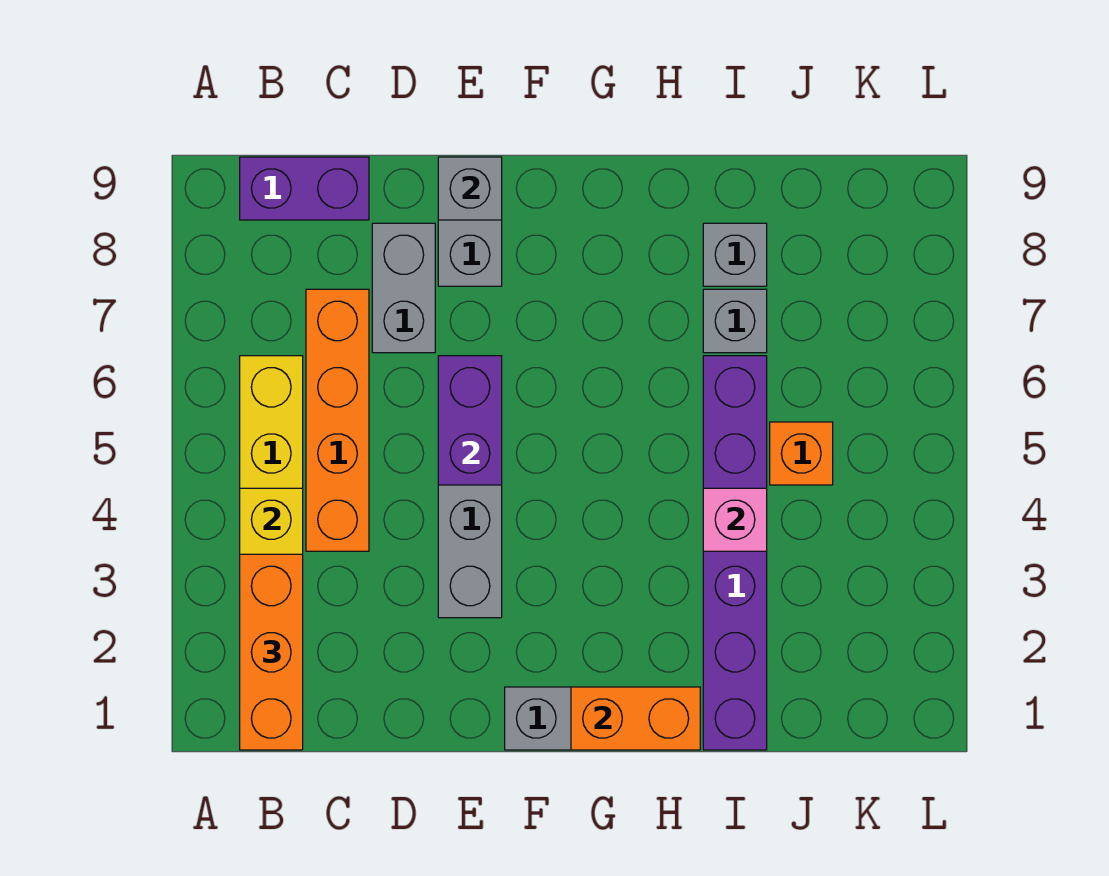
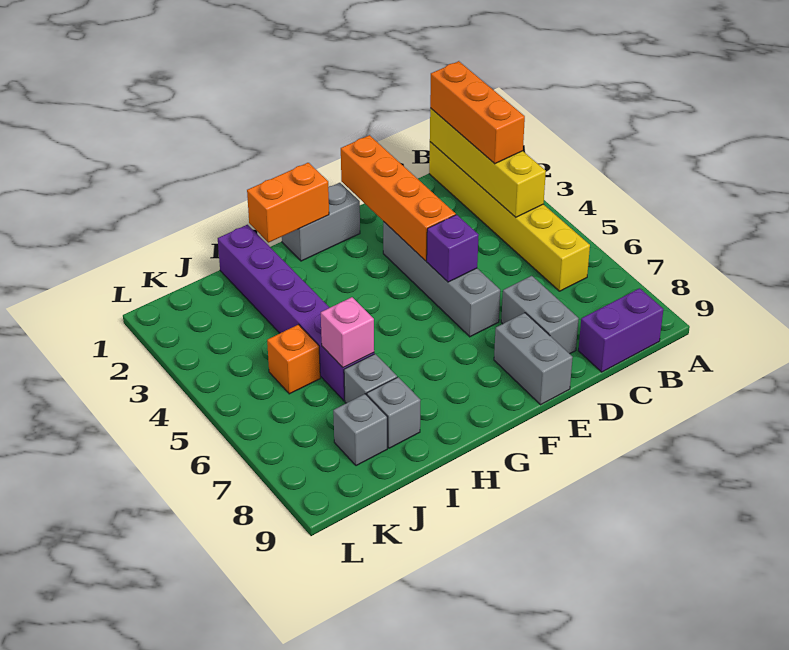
orange 1x4 brick [306,289,369,551] -> orange 1x4 brick moved to [341,135,456,261]
purple 1x2 brick [438,356,502,485] -> purple 1x1 brick [427,215,479,282]
grey 1x1 brick [438,157,502,220] -> grey 1x1 brick moved to [333,394,387,466]
pink 1x1 brick [703,488,767,551] -> pink 1x1 brick moved to [321,297,374,368]

